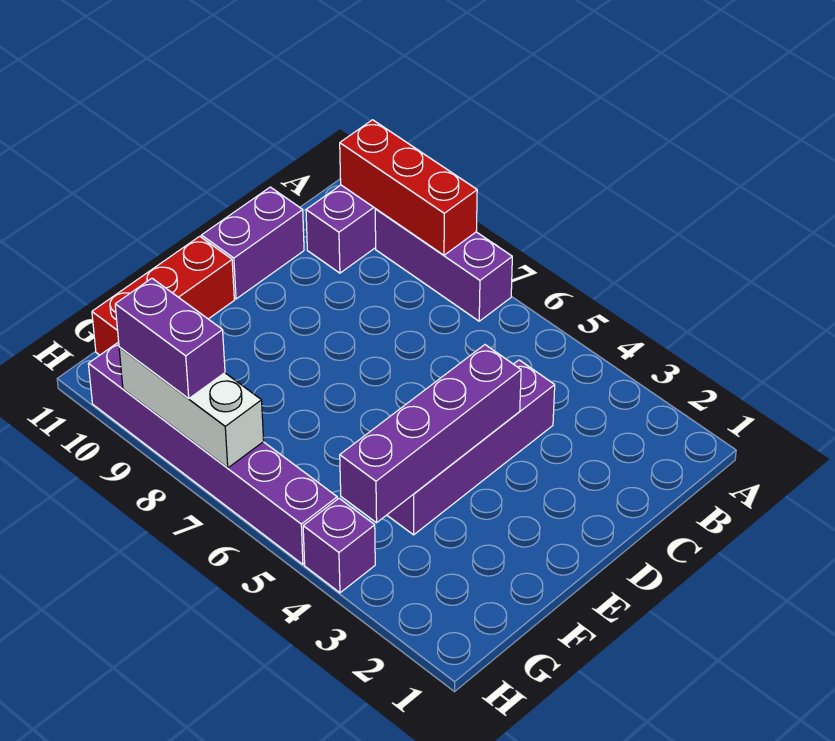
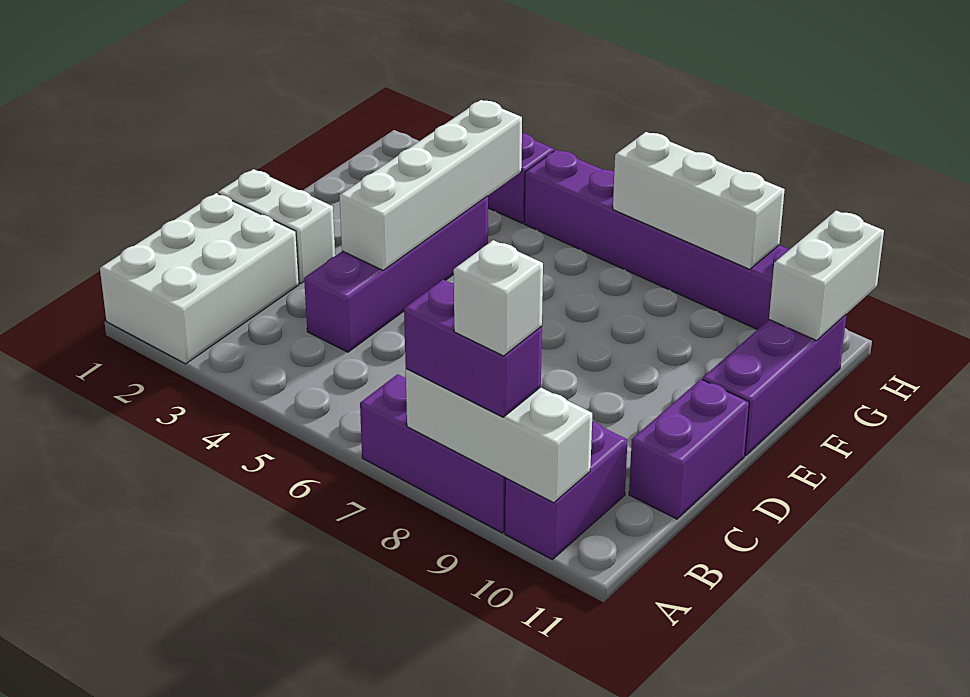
none -> white 2x3 brick [100,193,299,364]
red 1x3 brick [340,120,477,255] -> white 1x3 brick [406,369,592,503]
none -> white 1x1 brick [454,240,543,356]
none -> white 1x2 brick [218,169,335,283]
purple 1x4 brick [340,345,521,523] -> white 1x4 brick [339,100,522,270]
red 1x3 brick [92,236,234,355] -> purple 1x3 brick [702,315,846,456]
none -> white 1x2 brick [769,211,884,340]
purple 1x2 brick [115,278,225,399] -> purple 1x2 brick moved to [404,280,542,417]

